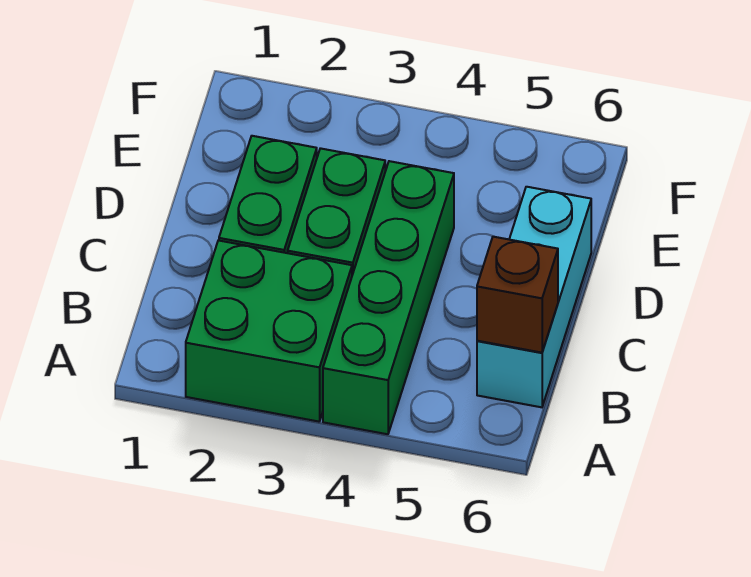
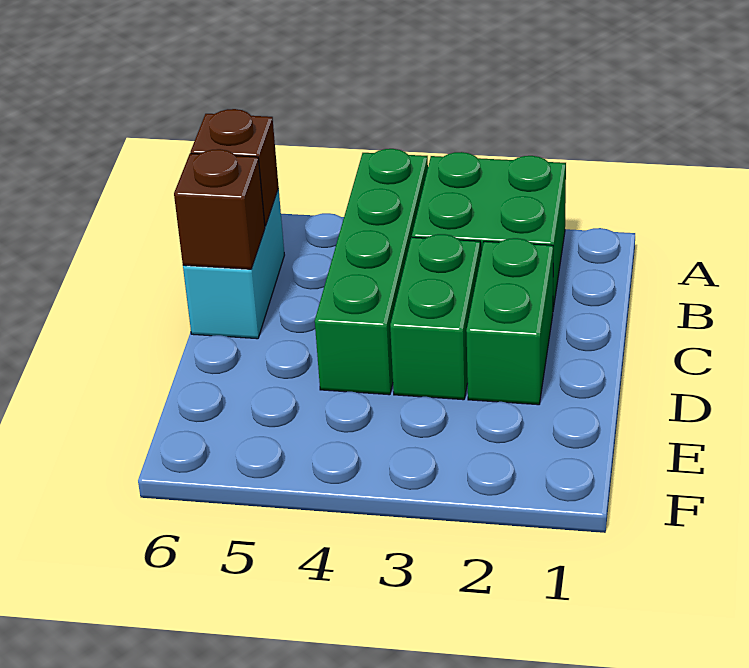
cyan 1x3 brick [477,187,591,407] -> cyan 1x2 brick [183,189,284,339]
none -> brown 1x1 brick [174,149,265,269]

